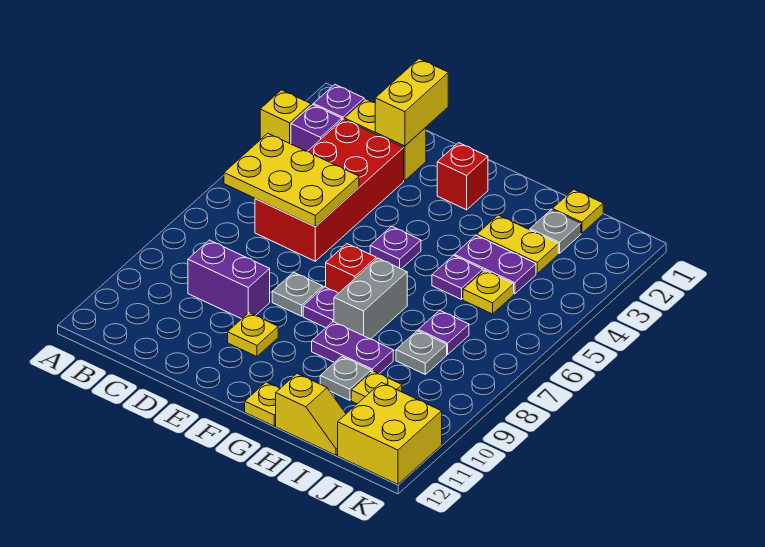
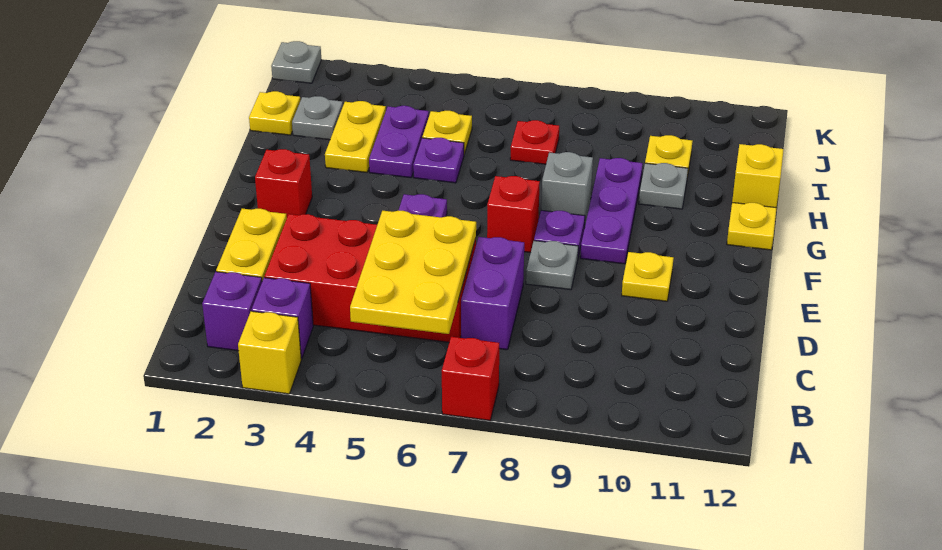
none -> red 1x1 brick [442,337,499,420]
purple 1x2 brick [188,240,270,319] -> purple 1x2 brick moved to [461,237,524,350]
yellow 1x2 brick [375,59,448,146] -> none
grey 1x2 brick [334,258,407,339] -> grey 1x1 brick [541,152,593,228]
purple 1x2 plate [312,322,393,374] -> purple 1x3 plate [580,158,643,264]
purple 1x1 plate [418,310,469,354] -> red 1x1 plate [510,120,559,164]
grey 1x1 plate [396,331,447,374] -> grey 1x1 plate moved to [271,41,321,83]
yellow 2x2 brick [338,383,442,484] -> none

